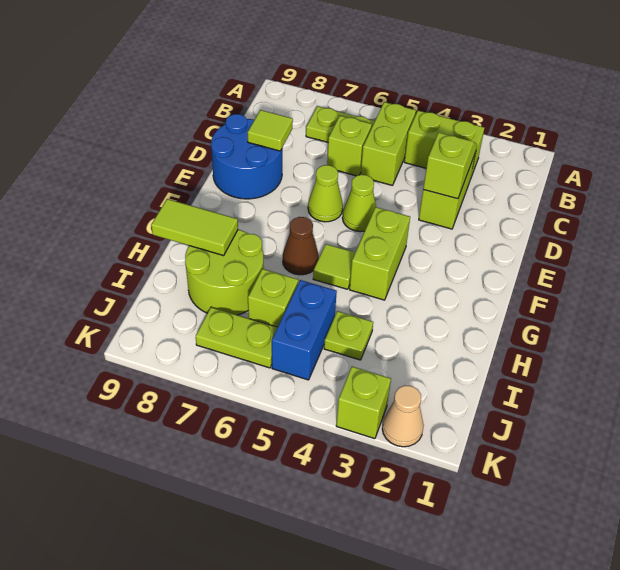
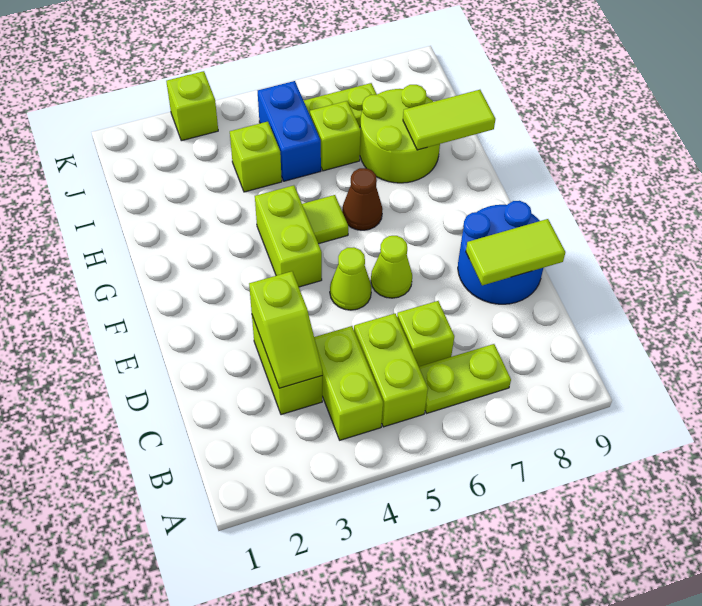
lime 1x2 brick [404,111,484,177] -> lime 1x2 brick turned to [314,326,383,440]
lime 1x1 tile [248,110,293,151] -> lime 1x2 tile [466,219,565,285]
lime 1x1 plate [324,311,373,360] -> lime 1x1 brick [230,122,282,192]
tan 1x1 cone [382,385,424,447] -> none

